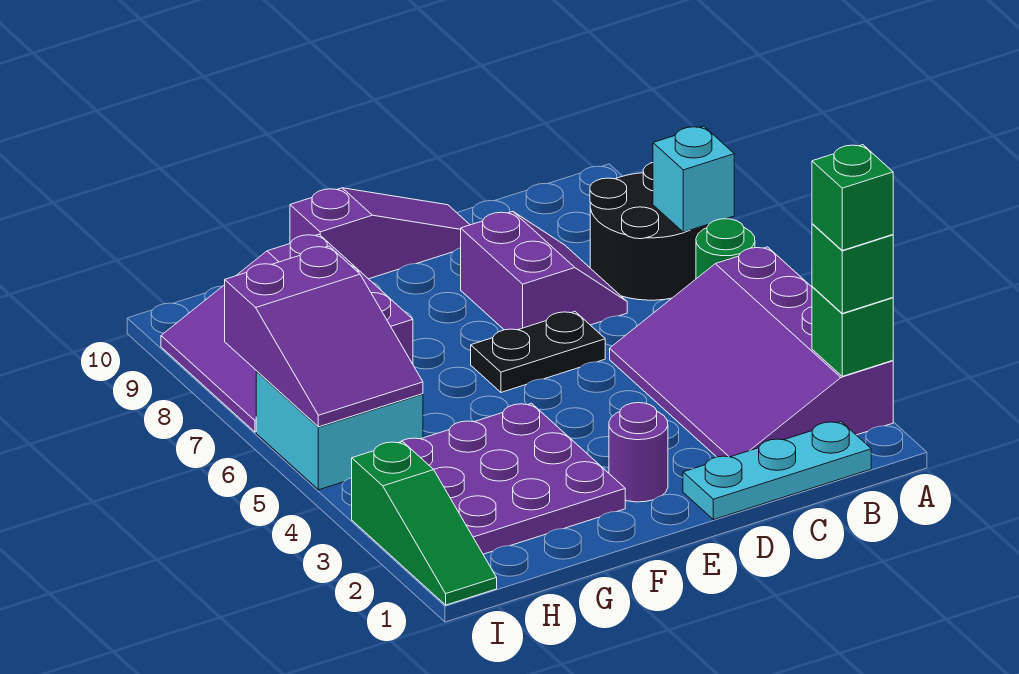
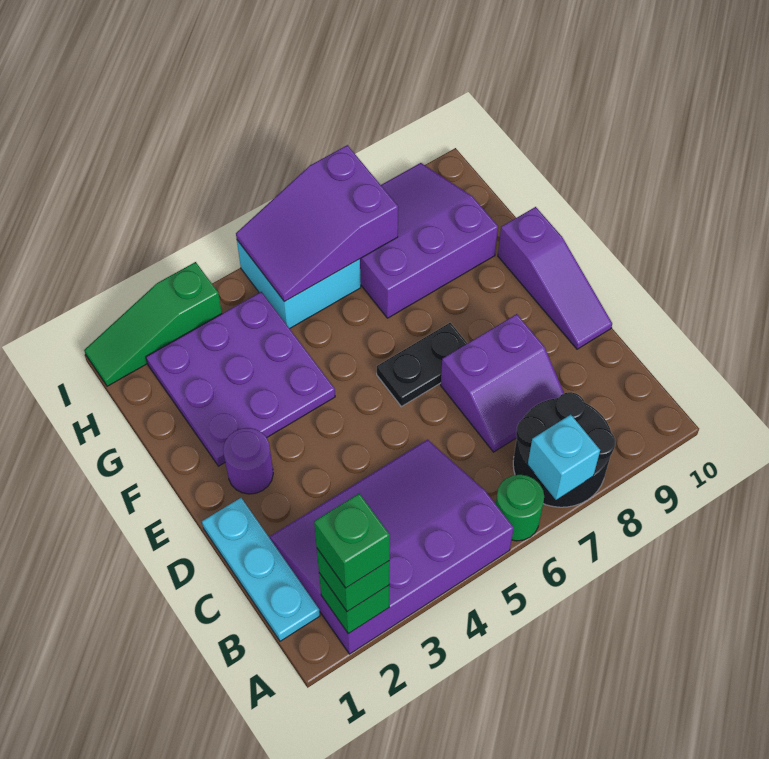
black 1x2 plate [471,312,605,392] -> black 1x2 plate turned to [377,323,467,407]

